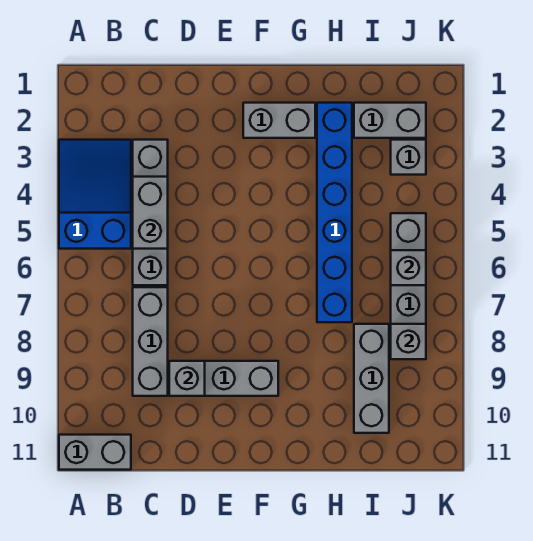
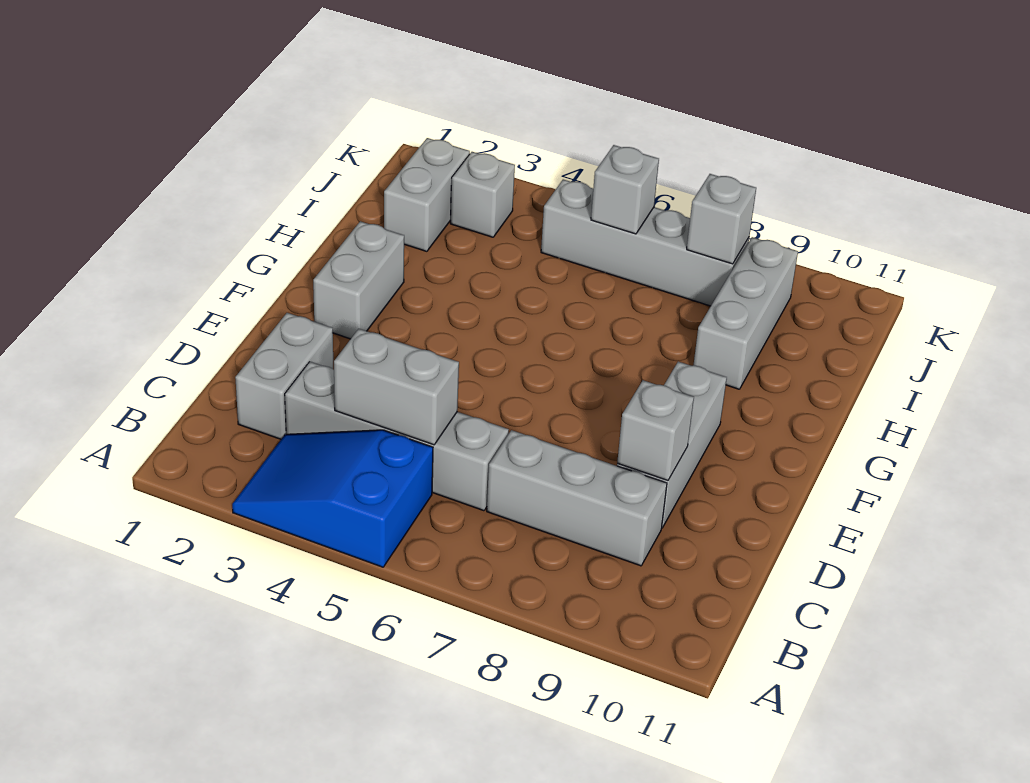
grey 1x2 brick [59,435,131,470] -> grey 1x2 brick moved to [235,313,333,439]
blue 1x6 brick [317,103,352,322] -> none
grey 1x3 brick [354,324,389,433] -> grey 1x3 brick turned to [694,237,798,389]

